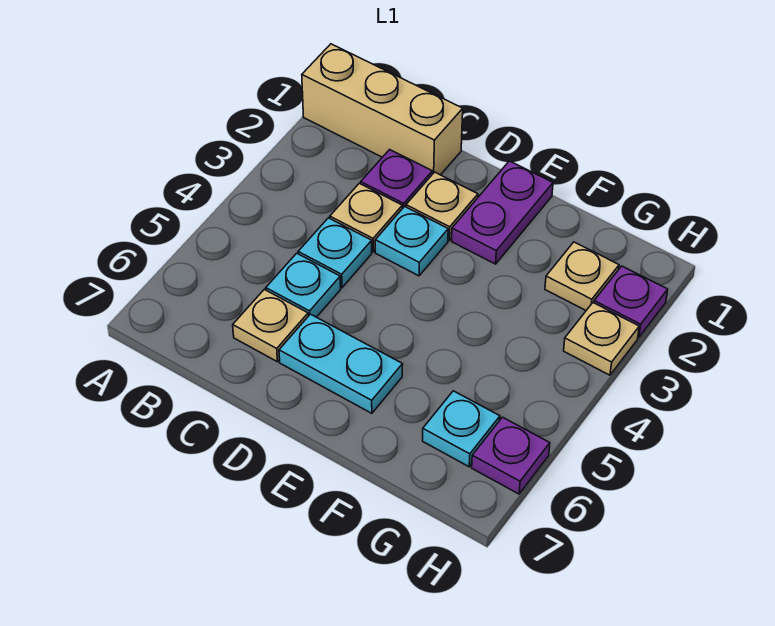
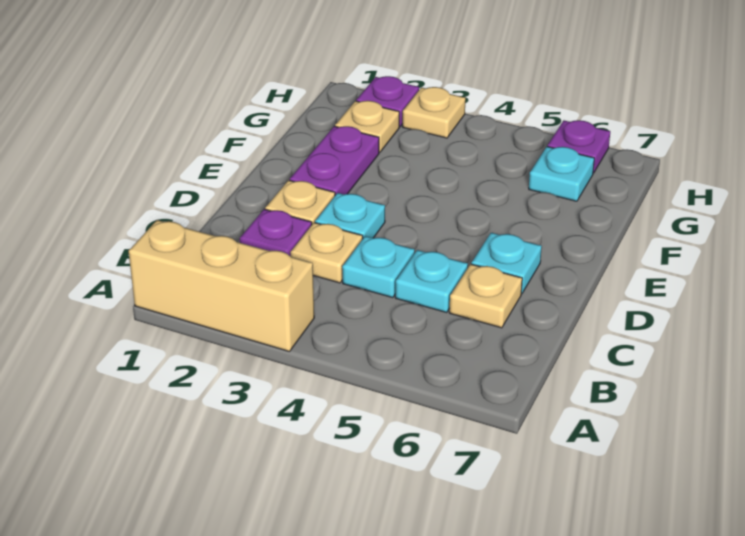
tan 1x3 brick [302,44,463,175] -> tan 1x3 brick turned to [129,220,314,352]
cyan 1x2 plate [279,314,403,413] -> cyan 1x1 plate [471,233,542,294]
purple 1x2 plate [452,161,553,264] -> purple 1x2 plate turned to [290,126,379,195]

